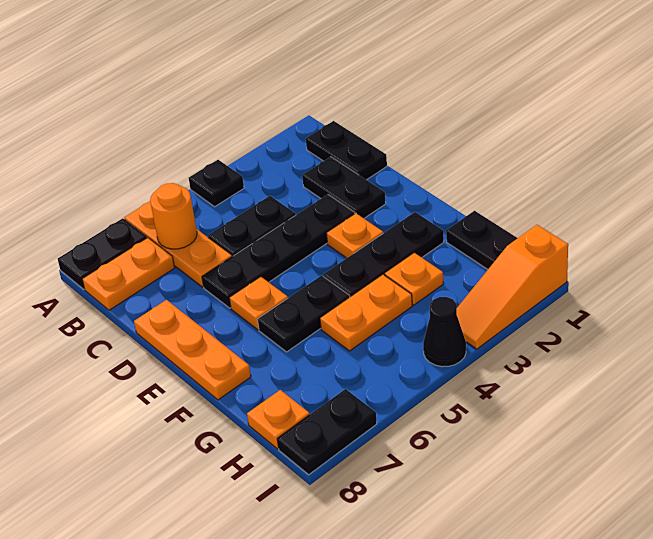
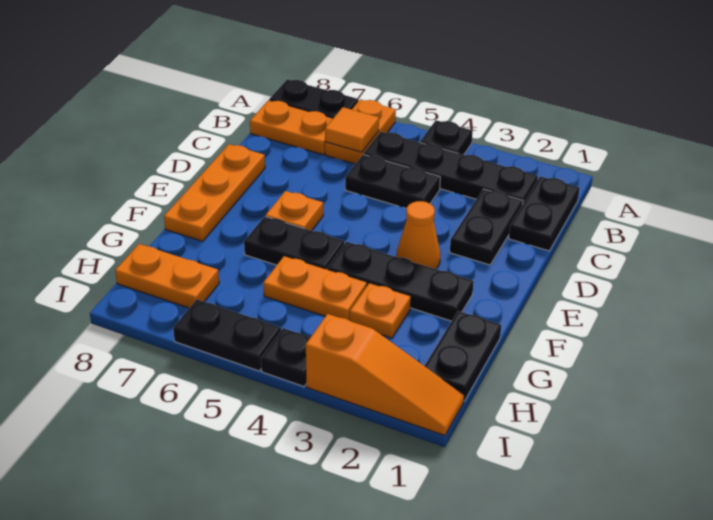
orange 1x3 plate [124,202,232,287] -> orange 1x2 plate [325,99,396,164]
orange 1x1 round brick [150,183,197,249] -> orange 1x1 tile [325,107,379,152]
black 1x4 plate [202,195,355,308] -> black 1x4 plate moved to [364,132,538,203]
orange 1x1 plate [326,213,383,258] -> orange 1x1 cone [396,201,440,269]
orange 1x1 plate [247,390,310,449] -> orange 1x2 plate [115,244,219,308]
orange 1x3 slope [457,225,568,349] -> orange 1x3 slope turned to [306,314,464,436]
black 1x1 cone [423,297,466,367] -> black 1x1 plate [261,328,311,387]
black 1x2 plate [277,389,377,474] -> black 1x2 plate moved to [173,299,281,371]

